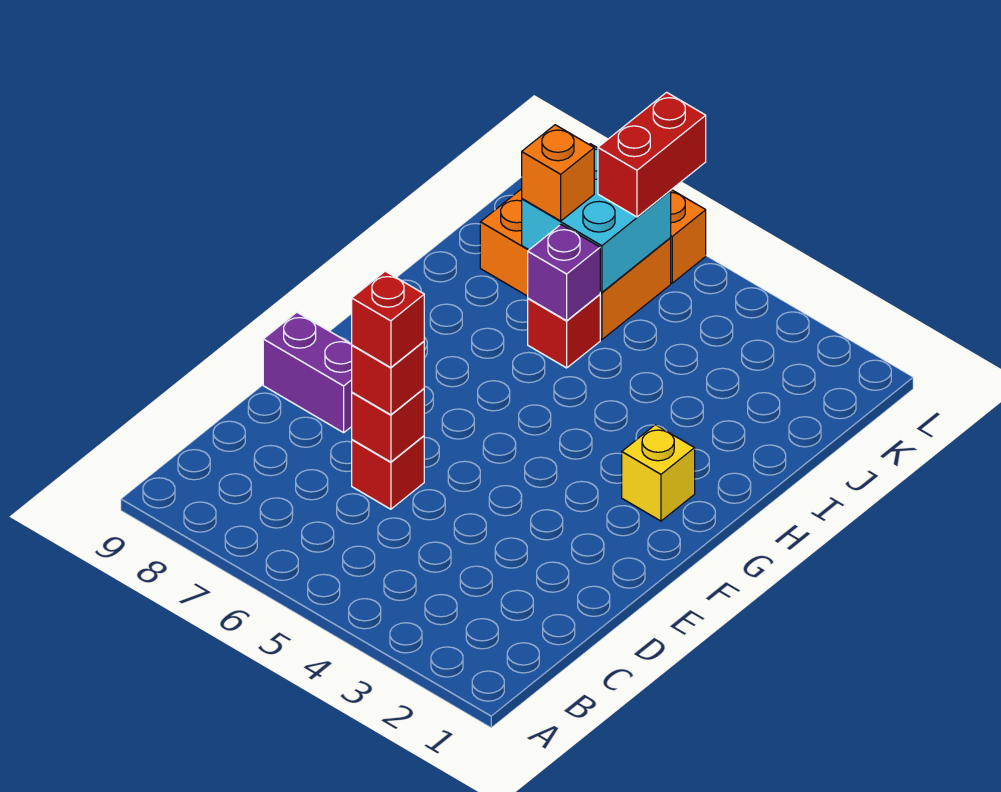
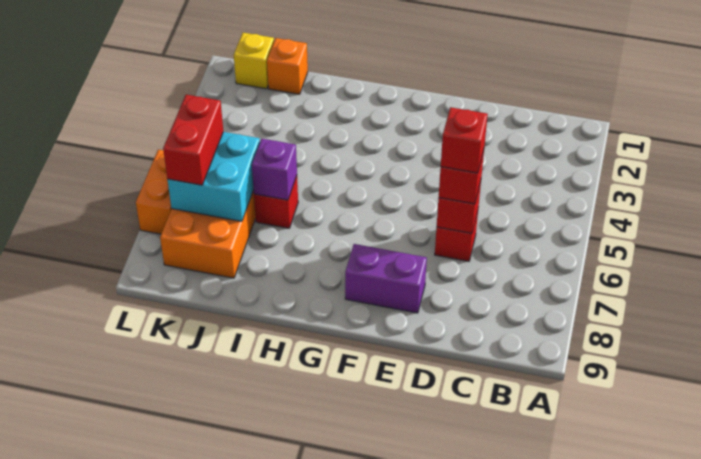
purple 1x2 brick [263,312,352,433] -> purple 1x2 brick turned to [345,244,427,313]
yellow 1x1 brick [622,425,695,521] -> yellow 1x1 brick moved to [234,33,274,89]
orange 1x1 brick [522,125,594,221] -> orange 1x1 brick moved to [267,38,308,94]
red 1x2 brick [598,92,706,217] -> red 1x2 brick turned to [163,95,223,185]

